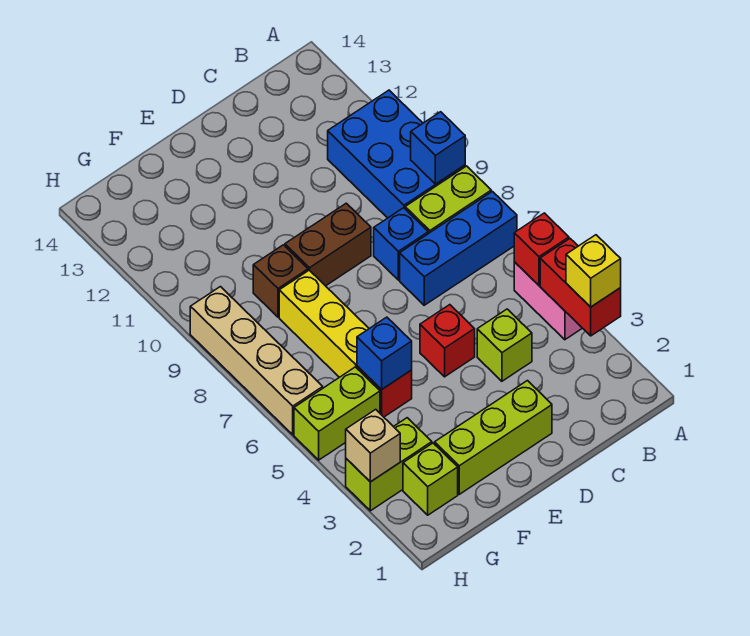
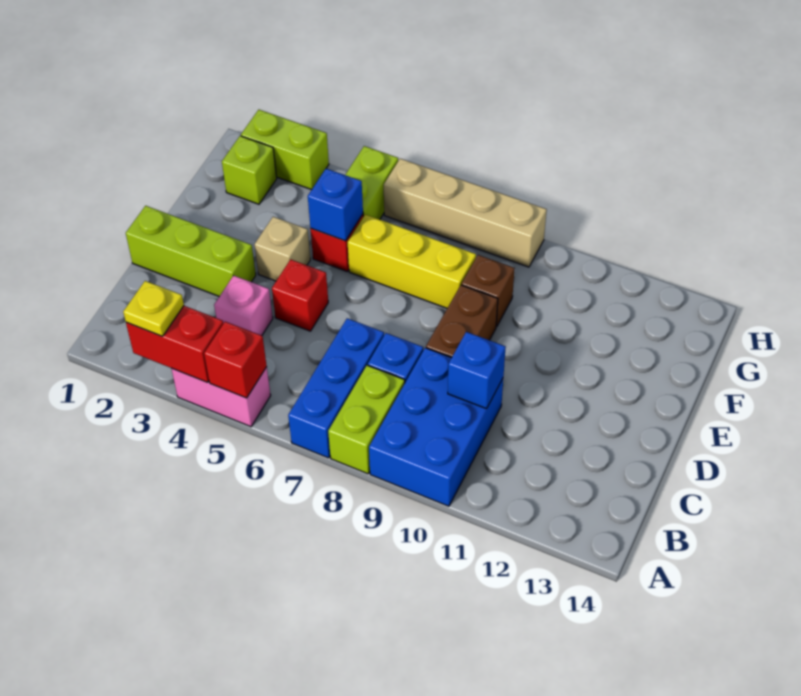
yellow 1x1 brick [566,235,621,307] -> yellow 1x1 plate [123,281,184,336]
blue 2x3 brick [328,90,465,218] -> blue 2x3 brick turned to [369,348,503,506]
blue 1x1 brick [411,112,465,184] -> blue 1x1 brick moved to [448,332,506,409]
lime 1x1 brick [477,309,532,381] -> pink 1x1 brick [214,276,273,336]
lime 1x3 brick [435,381,552,494] -> lime 1x3 brick turned to [126,206,256,296]
lime 1x2 brick [346,418,432,511] -> lime 1x2 brick turned to [241,110,329,190]
tan 1x1 brick [346,409,400,482] -> tan 1x1 brick moved to [255,217,310,281]

